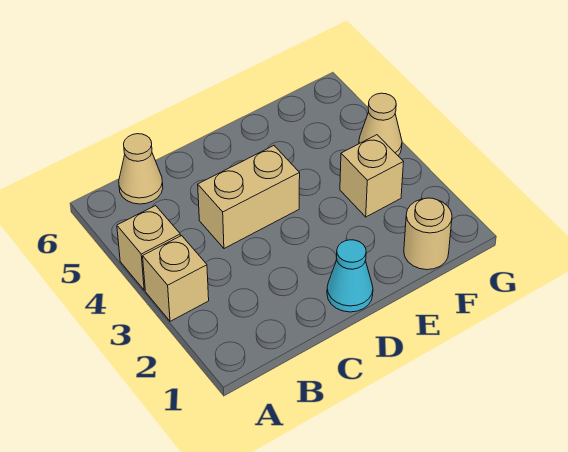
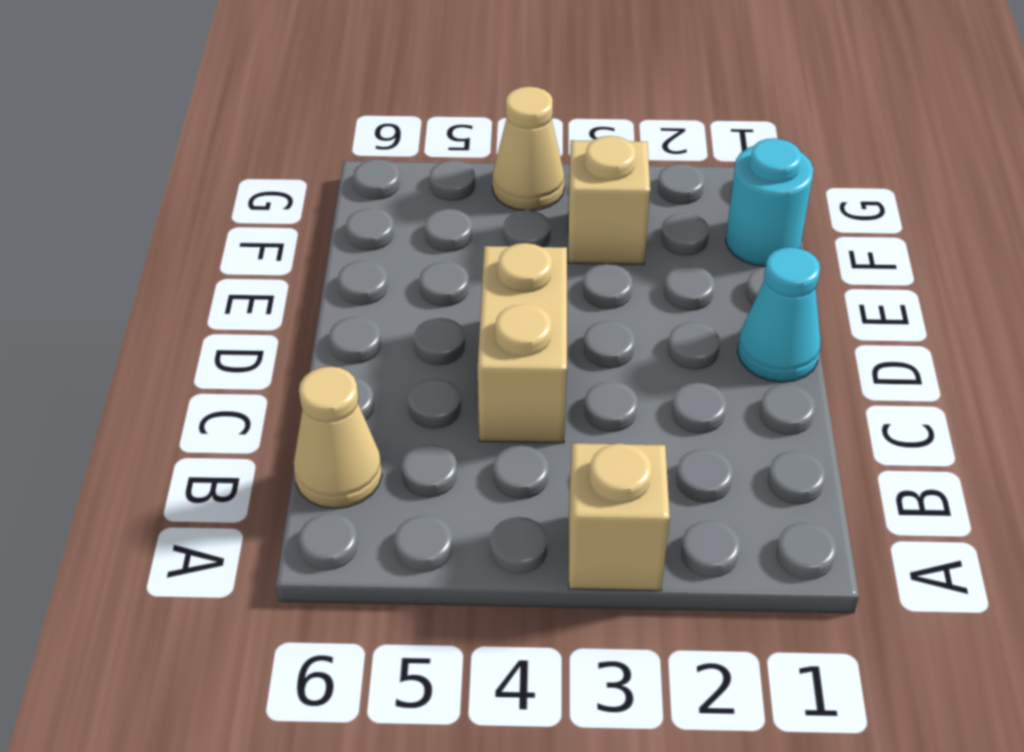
tan 1x1 brick [117,206,181,290] -> none
tan 1x1 round brick [404,198,452,270] -> cyan 1x1 round brick [725,138,814,266]

